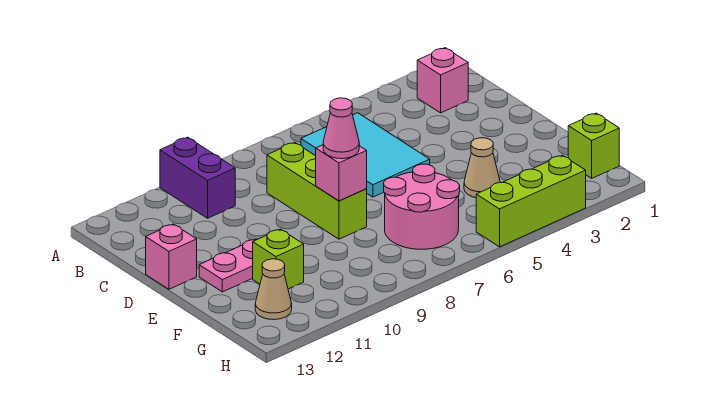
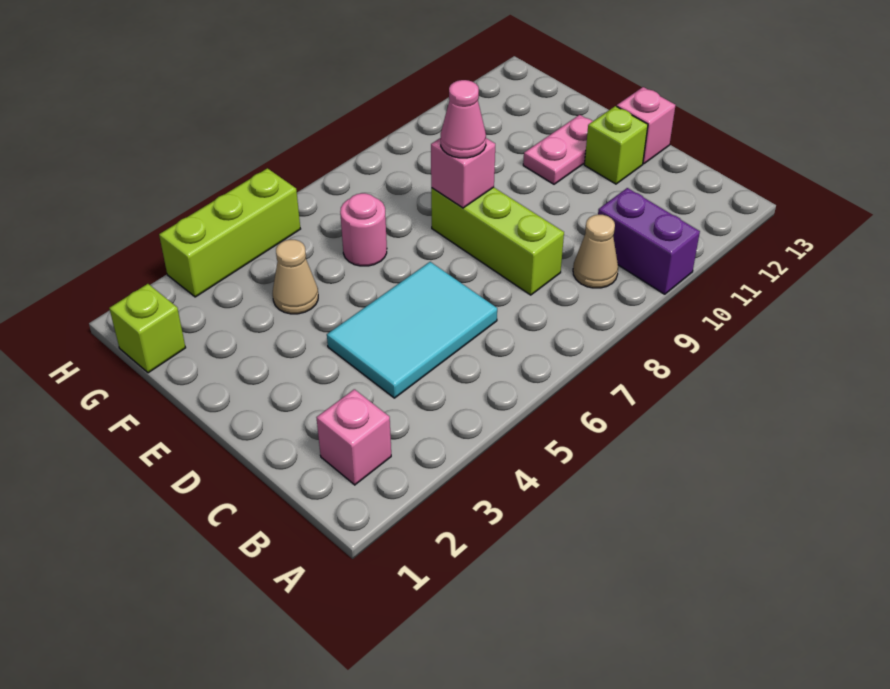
cyan 2x3 tile [301,113,430,197] -> cyan 2x3 tile turned to [327,262,497,398]
pink 2x2 round brick [384,164,460,249] -> pink 1x1 round brick [340,193,387,266]
lime 1x1 brick [253,229,304,289] -> lime 1x1 brick moved to [584,106,648,184]
tan 1x1 cone [255,259,292,320] -> tan 1x1 cone moved to [573,215,618,288]

